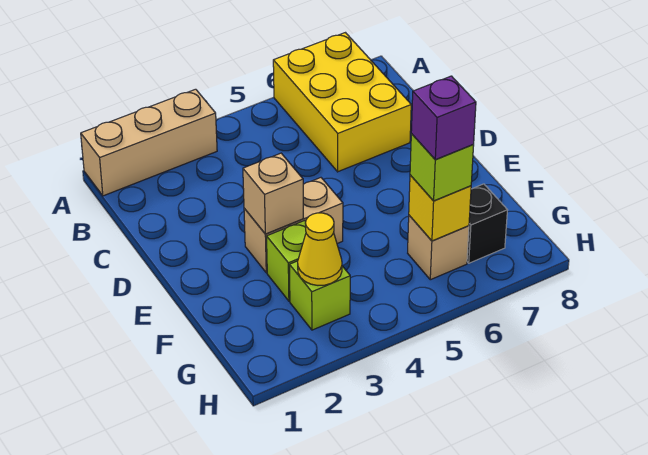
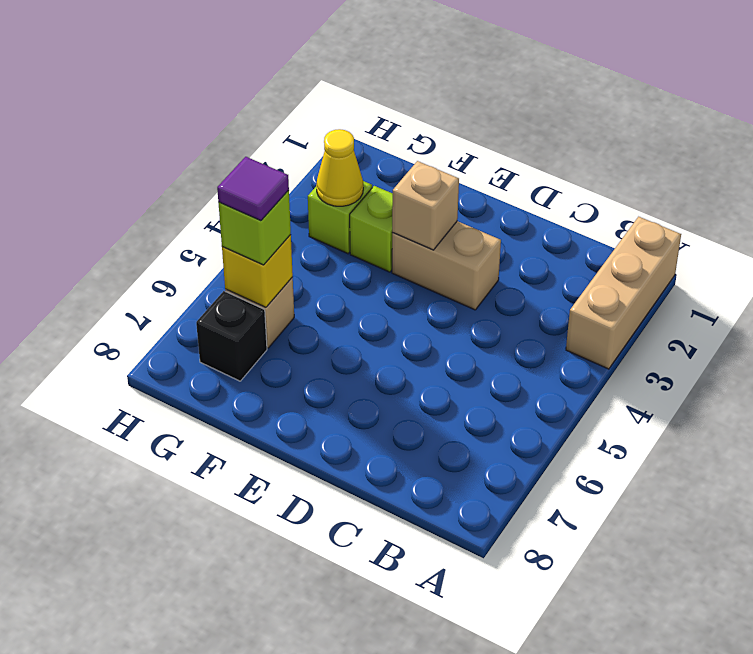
yellow 2x3 brick [273,33,411,172] -> none
tan 1x2 brick [244,178,343,273] -> tan 1x2 brick turned to [392,221,501,310]
purple 1x1 brick [411,76,476,160] -> purple 1x1 tile [217,157,289,221]

